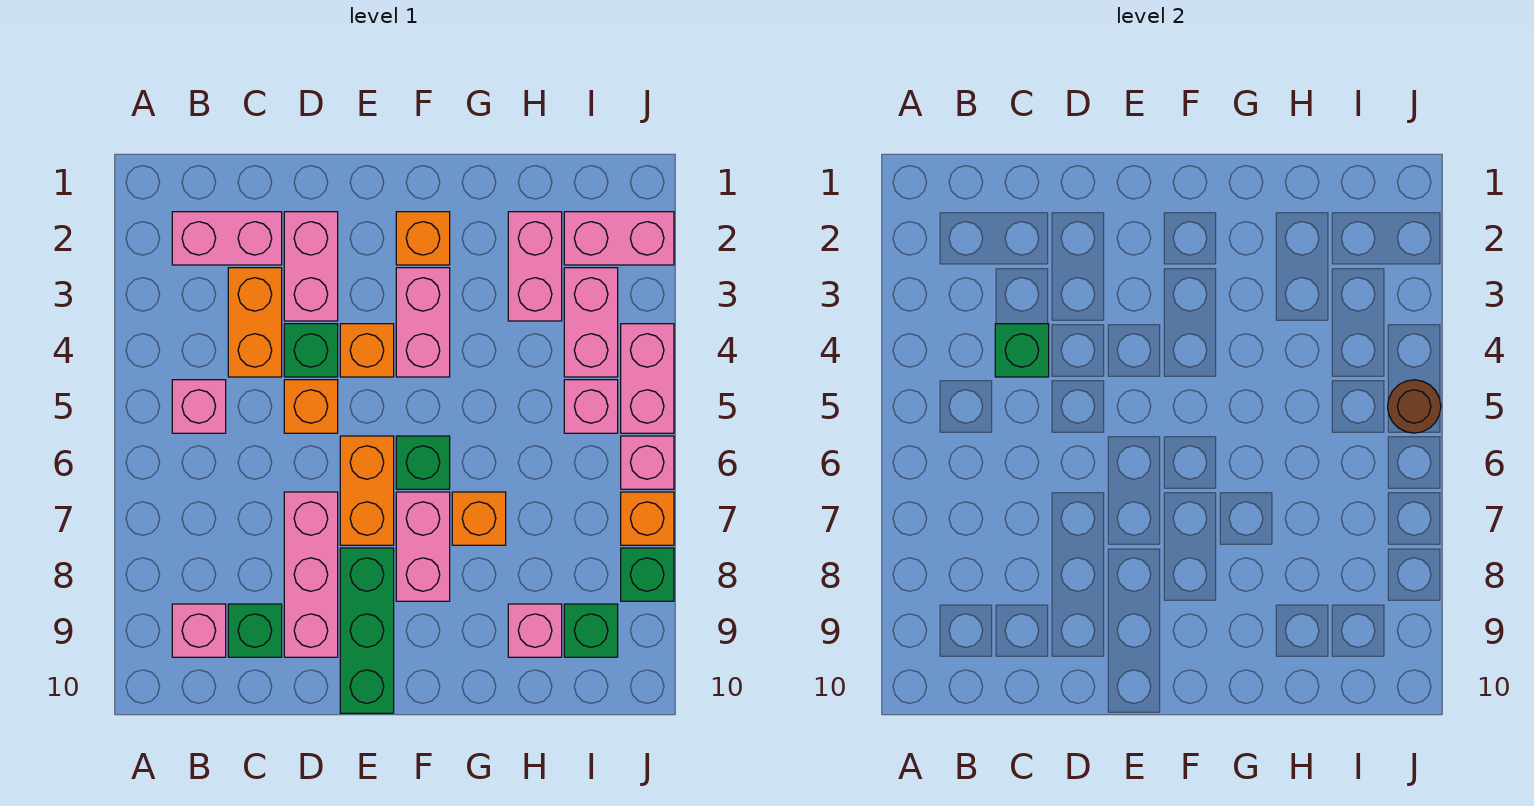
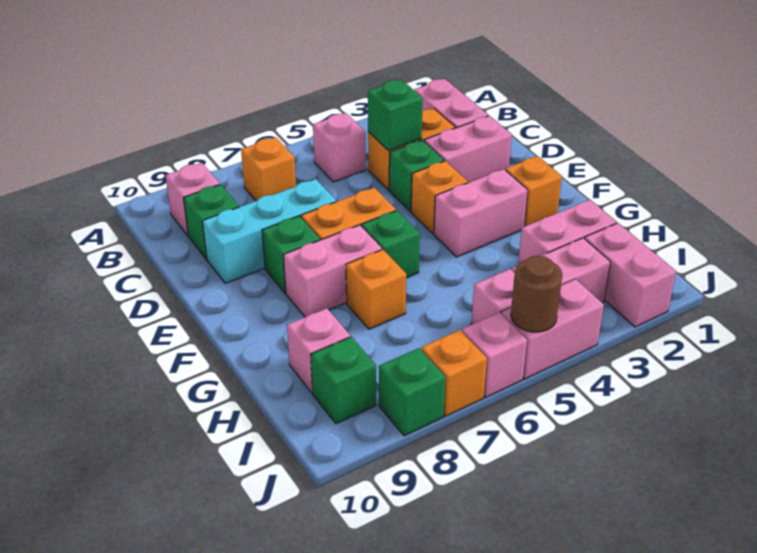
orange 1x1 brick [284,380,338,433] -> orange 1x1 brick moved to [241,137,296,201]
pink 1x3 brick [284,492,338,657] -> cyan 1x3 brick [202,179,336,283]
green 1x3 brick [340,548,394,713] -> green 1x1 brick [262,216,320,293]

